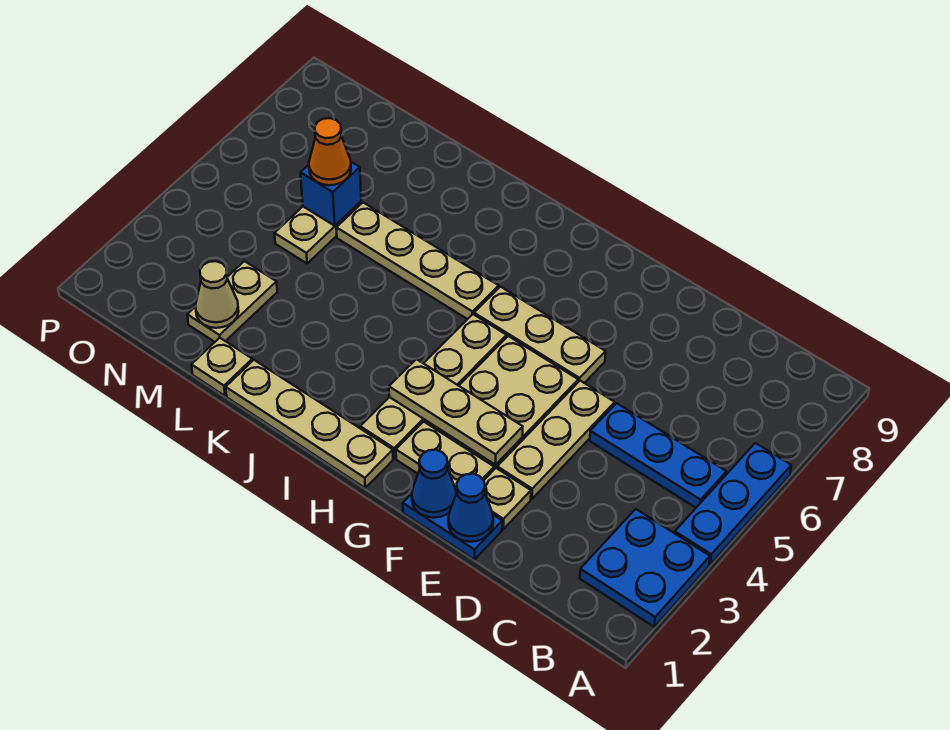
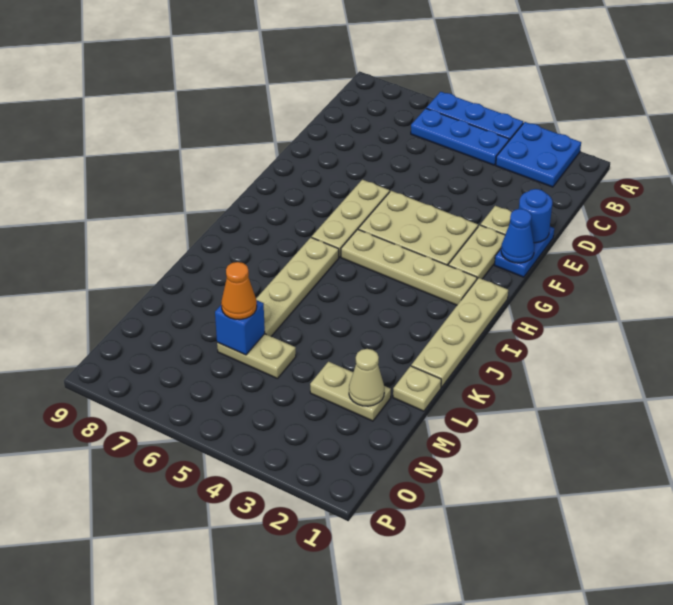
blue 1x3 plate [590,403,726,508] -> blue 1x3 plate turned to [411,109,509,165]
blue 1x1 cone [448,474,493,542] -> blue 1x1 round brick [519,189,552,243]
tan 1x3 plate [497,381,615,499] -> none
tan 1x3 plate [389,359,523,465] -> none

